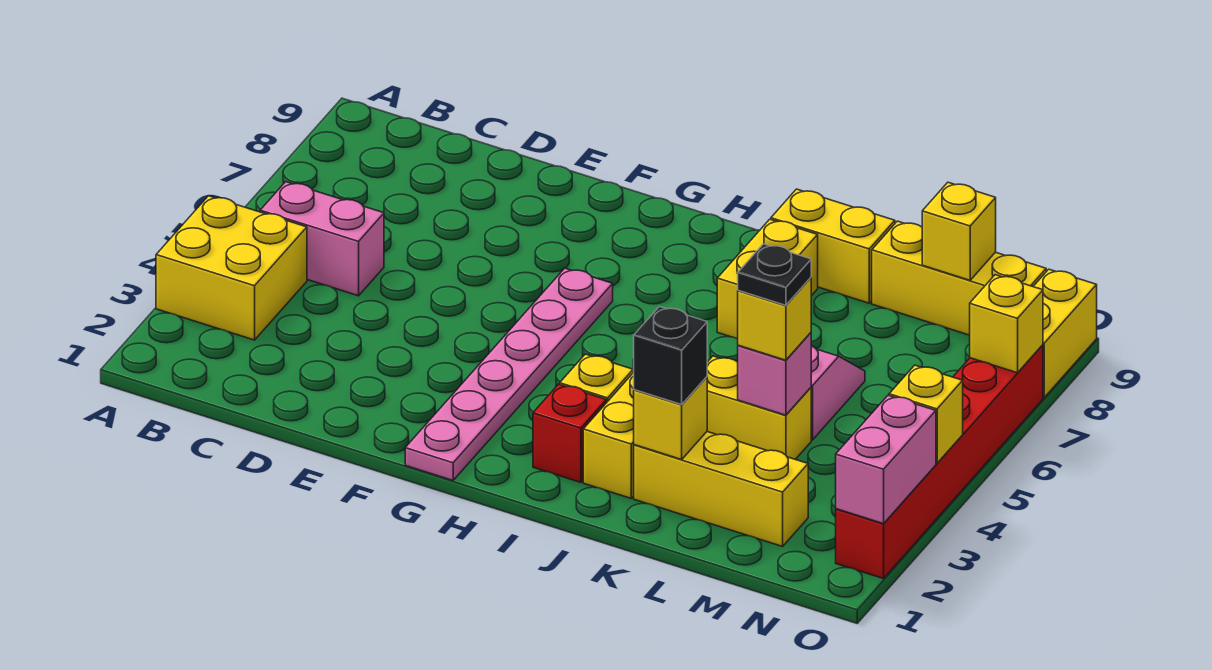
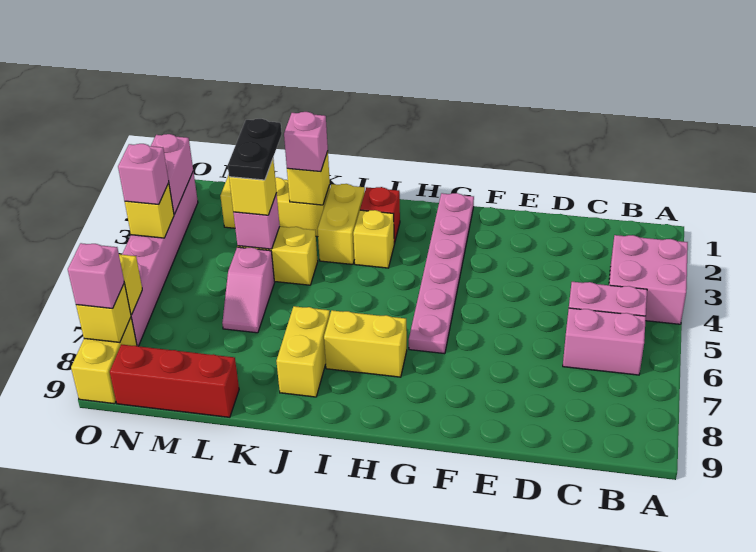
yellow 2x2 brick [156,196,307,340] -> pink 2x2 brick [609,235,688,324]
none -> pink 1x2 brick [563,308,646,375]
yellow 1x2 brick [771,189,895,303] -> yellow 1x2 brick moved to [324,310,407,377]
black 1x1 brick [633,307,707,405] -> pink 1x1 brick [284,112,328,171]
black 1x1 plate [738,244,811,305] -> black 1x2 plate [228,119,282,180]
yellow 1x3 brick [872,221,1046,335] -> red 1x3 brick [110,344,239,417]
yellow 1x1 brick [922,182,996,280] -> yellow 1x1 brick moved to [76,283,131,342]
red 1x6 brick [836,345,1043,579] -> pink 1x6 brick [122,172,198,346]
none -> pink 1x1 brick [118,144,169,204]
none -> pink 1x1 brick [68,243,124,309]

